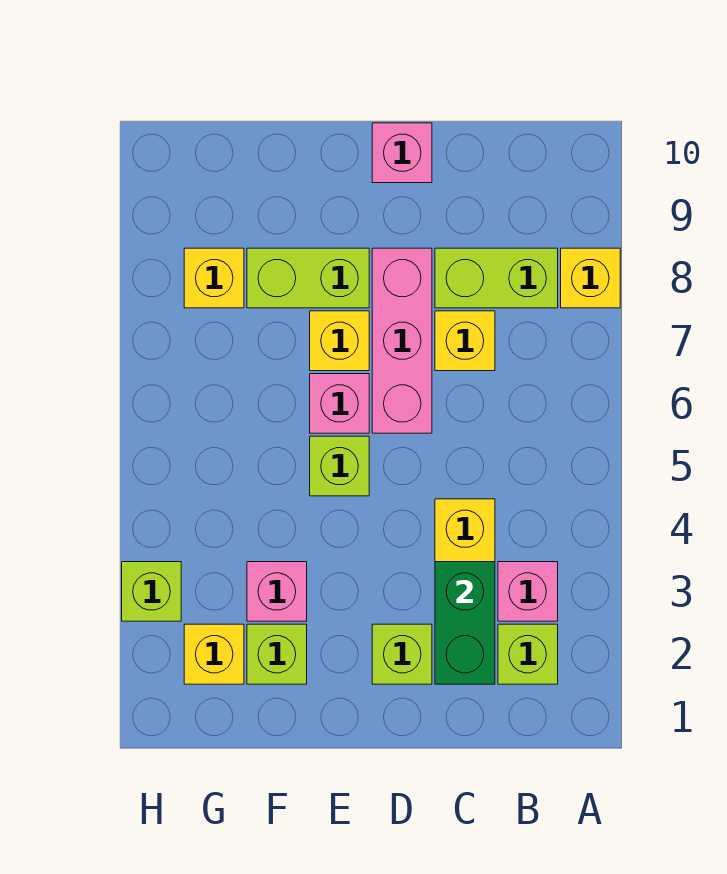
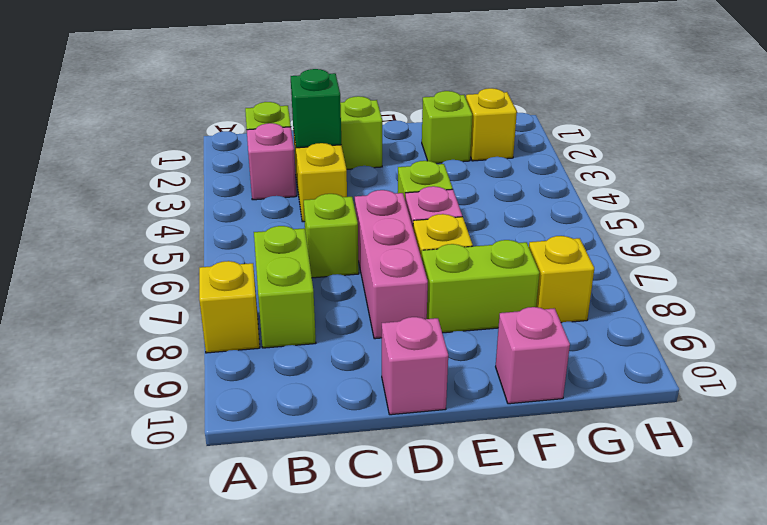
lime 1x2 brick [435,248,558,308] -> lime 1x2 brick turned to [254,226,316,348]
green 1x2 brick [435,562,495,684] -> green 1x1 brick [291,69,341,148]
yellow 1x1 brick [435,311,495,371] -> none
pink 1x1 brick [247,562,307,621] -> pink 1x1 brick moved to [496,307,570,404]
lime 1x1 brick [122,562,181,621] -> lime 1x1 brick moved to [304,194,359,278]

